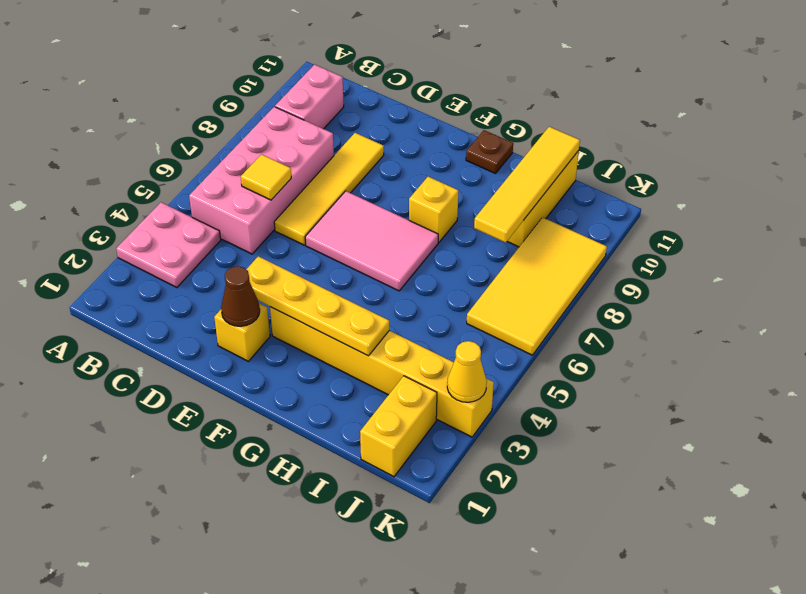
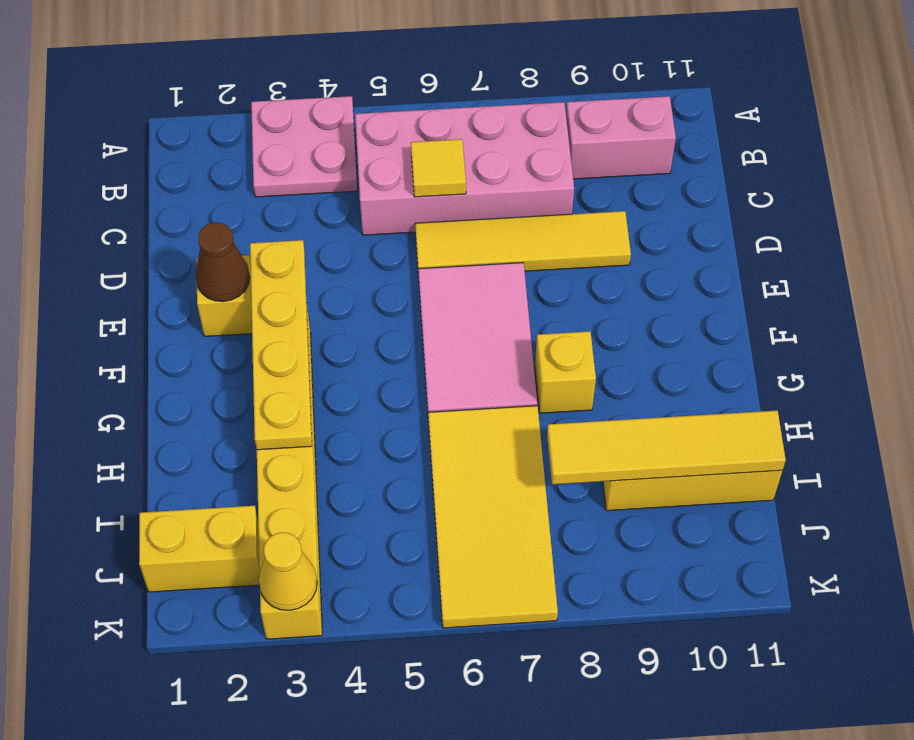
brown 1x1 plate [466,130,513,174] -> none
yellow 2x4 tile [467,217,607,355] -> yellow 2x4 tile turned to [428,406,558,628]

